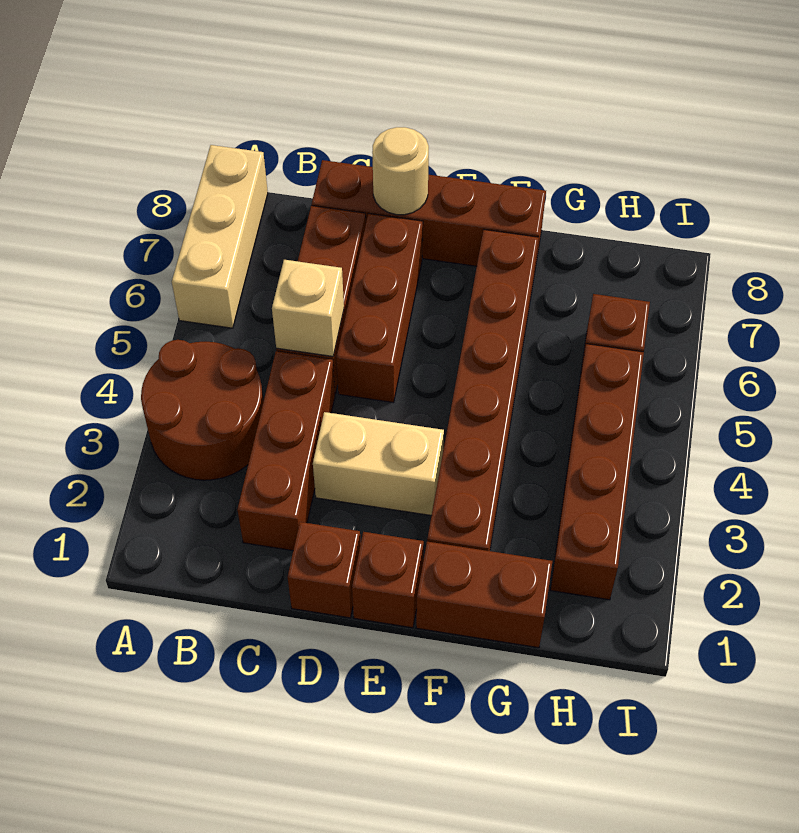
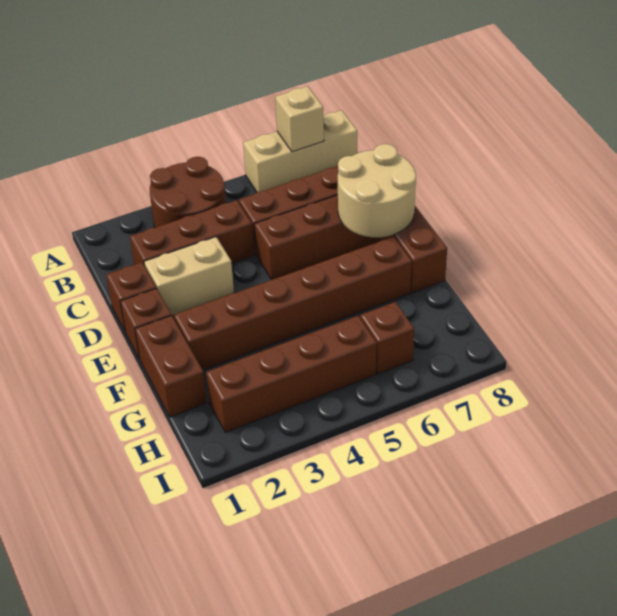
tan 1x1 brick [272,260,344,356] -> tan 1x1 brick moved to [275,86,324,152]
tan 1x2 brick [313,412,444,516] -> tan 1x2 brick turned to [144,237,234,315]
tan 1x1 round brick [372,127,429,215] -> tan 2x2 round brick [338,144,416,238]

